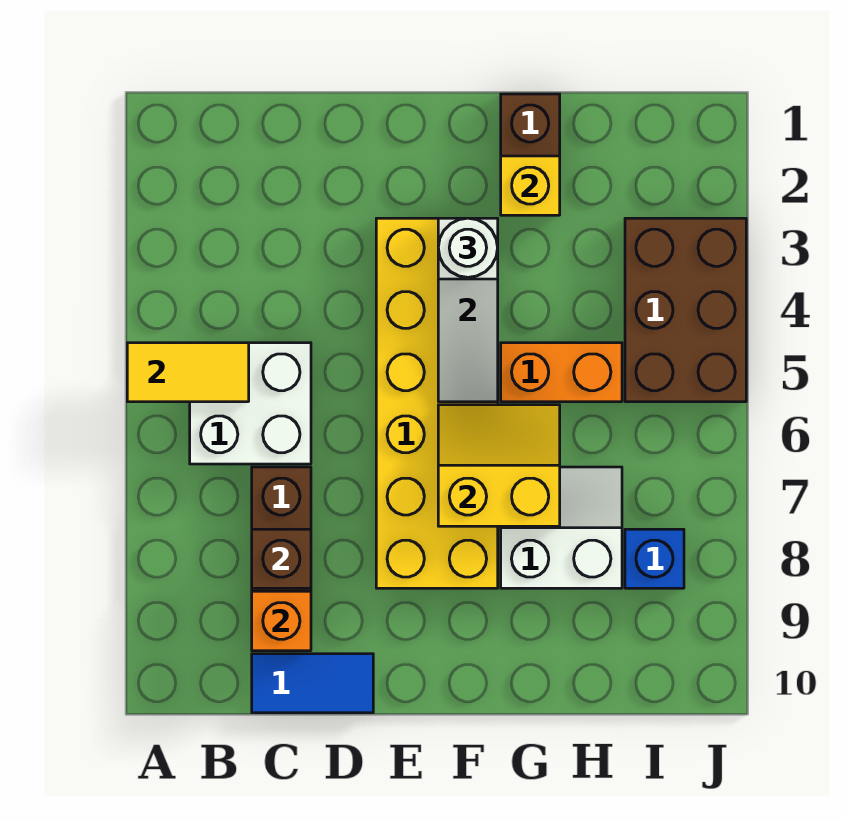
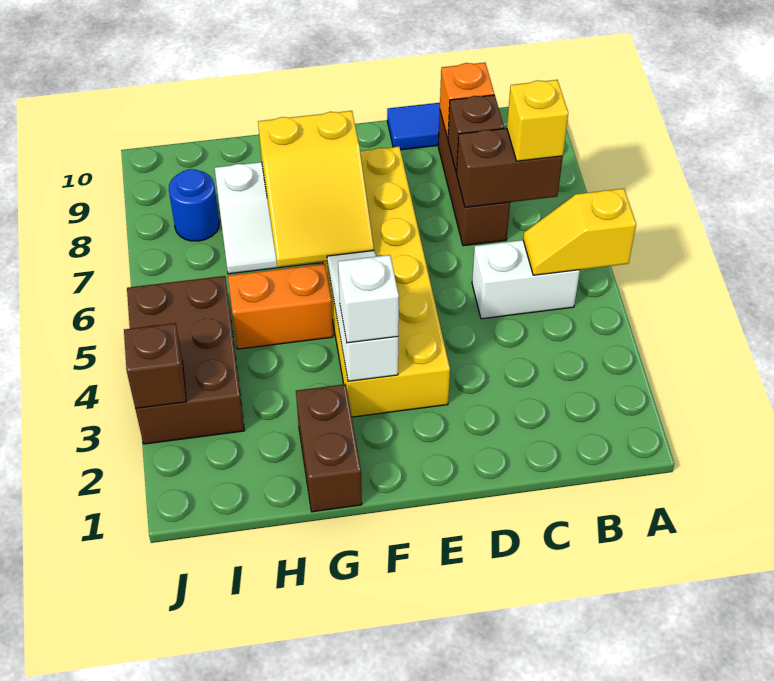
yellow 1x2 tile [127,343,249,402] -> yellow 1x2 slope [523,189,636,275]
white 2x2 brick [190,343,311,464] -> white 1x2 brick [472,240,580,319]
none -> brown 1x2 brick [457,128,563,207]
white 1x1 round brick [438,218,498,277] -> white 1x1 brick [338,255,399,343]
yellow 2x2 slope [438,405,560,526] -> yellow 2x3 slope [258,111,374,267]
yellow 1x1 brick [501,156,560,215] -> yellow 1x1 brick moved to [507,80,568,161]
blue 1x1 brick [625,529,684,588] -> blue 1x1 round brick [169,169,219,241]
none -> brown 1x1 brick [124,323,186,408]

